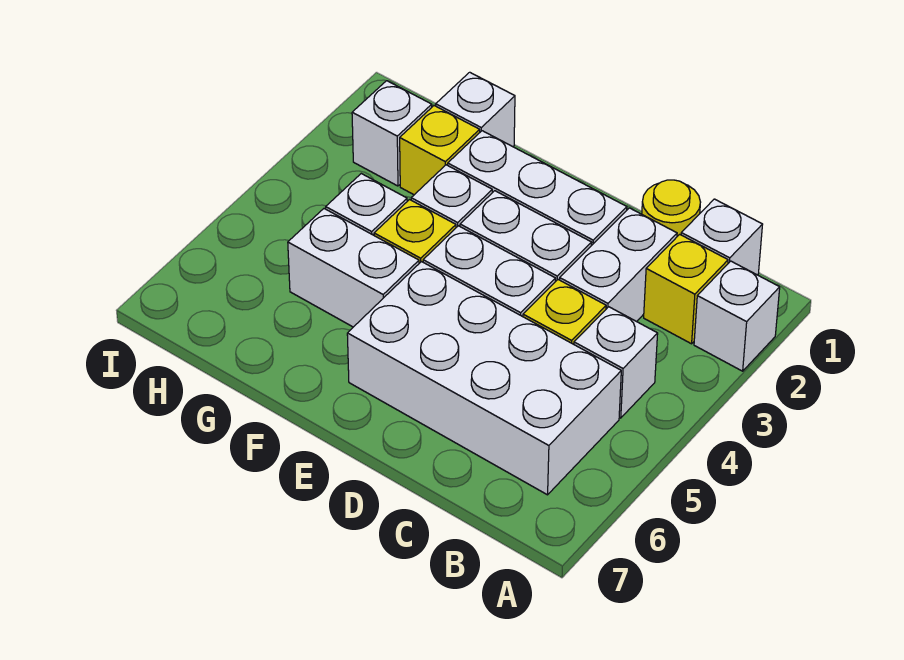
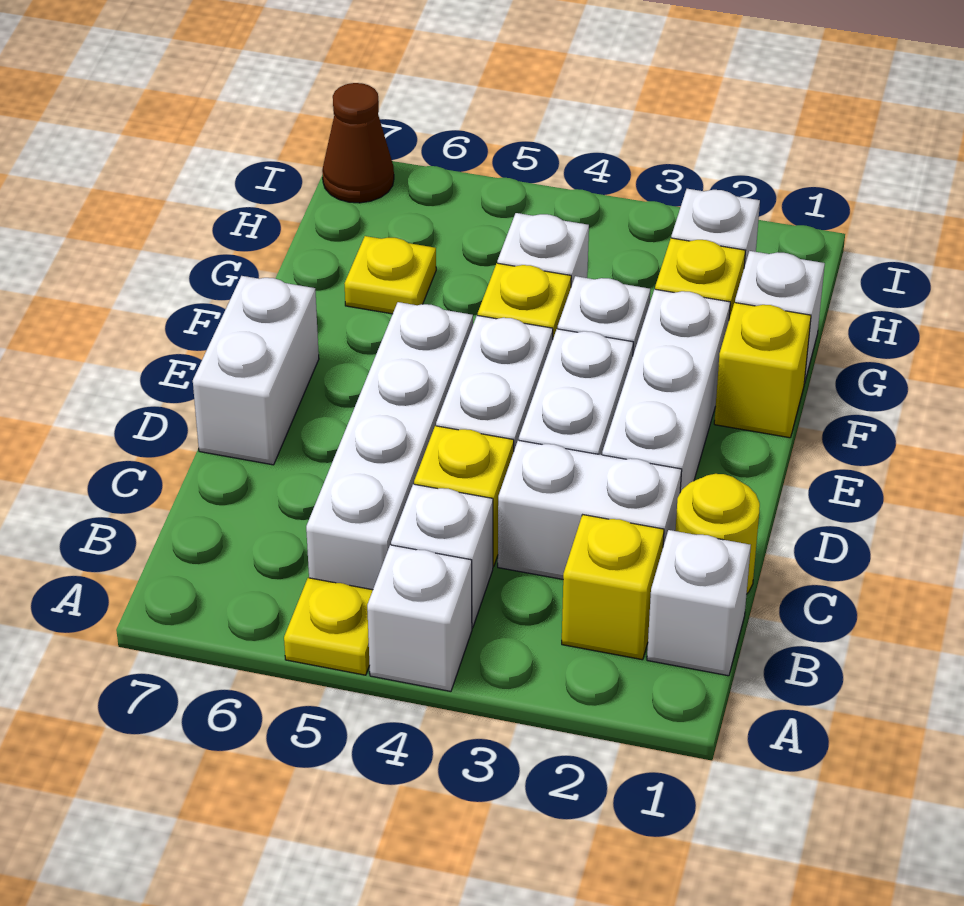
white 1x1 brick [694,261,780,371] -> white 1x1 brick moved to [367,545,472,691]
none -> yellow 1x1 plate [284,578,373,675]
white 2x4 brick [347,262,621,495] -> white 1x4 brick [306,302,473,590]
none -> yellow 1x1 brick [714,303,811,438]
white 1x2 brick [288,209,419,327] -> white 1x2 brick moved to [193,276,319,465]
none -> yellow 1x1 plate [344,236,436,314]
none -> brown 1x1 cone [322,83,394,203]

